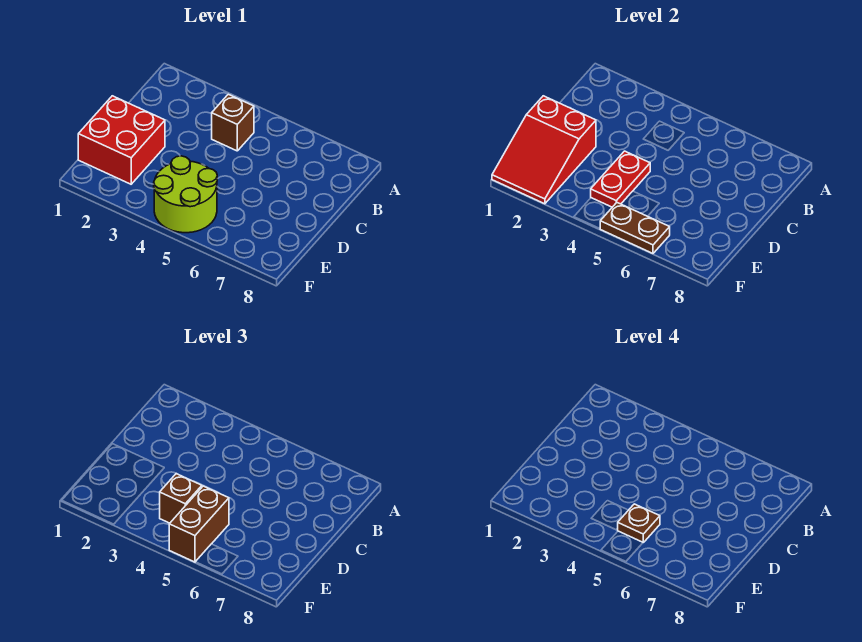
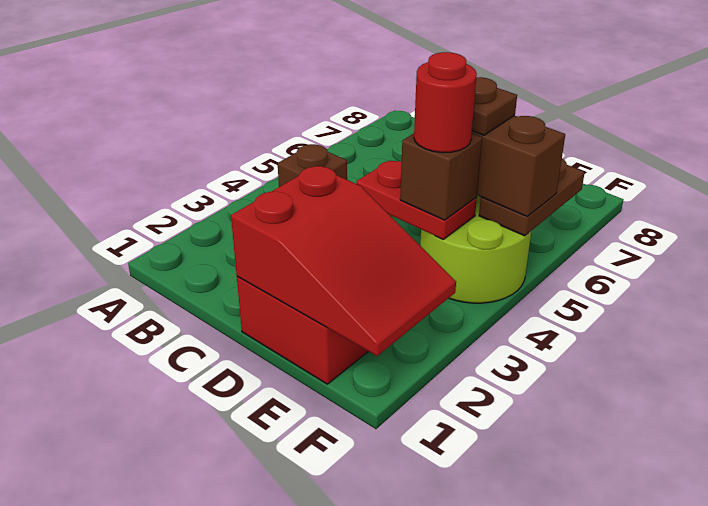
none -> red 1x1 round brick [414,52,477,153]

